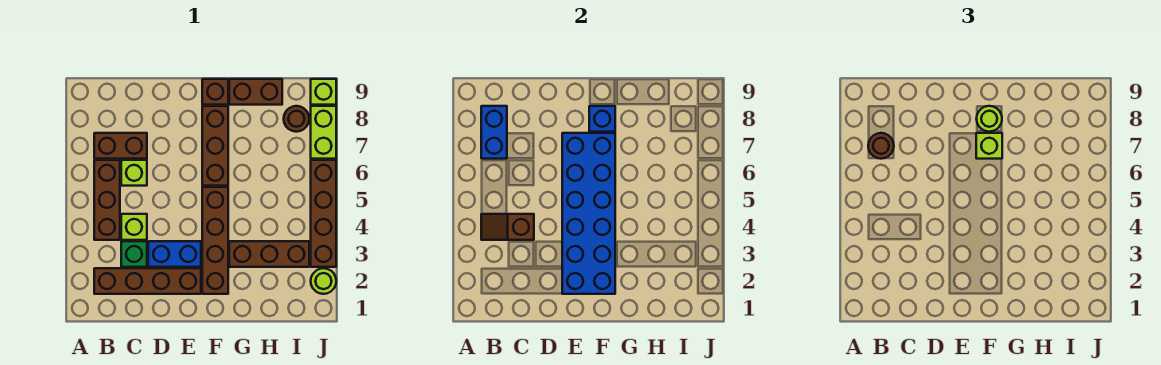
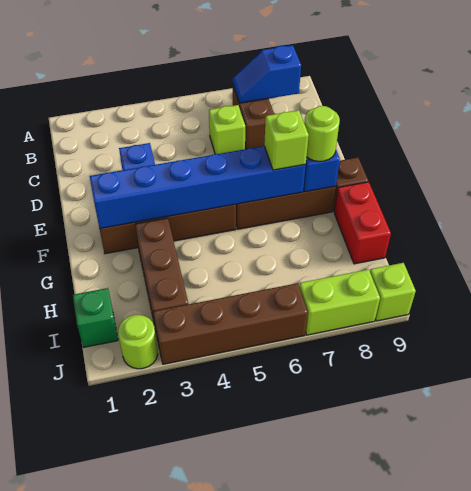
brown 1x4 brick [94,268,201,294] -> none
brown 1x3 brick [94,160,120,240] -> none
brown 1x2 slope [481,214,534,240] -> none
blue 1x2 brick [481,106,507,159] -> blue 1x2 slope [233,45,301,103]
brown 1x1 round brick [868,133,894,159] -> none
green 1x1 brick [121,241,147,267] -> green 1x1 brick moved to [73,288,118,347]
lime 1x1 brick [121,214,147,240] -> none
blue 2x6 brick [562,133,615,294] -> blue 1x6 brick [90,146,306,229]
brown 1x2 brick [229,79,282,105] -> red 1x2 brick [334,182,391,264]
brown 1x1 round brick [284,106,309,132] -> none

